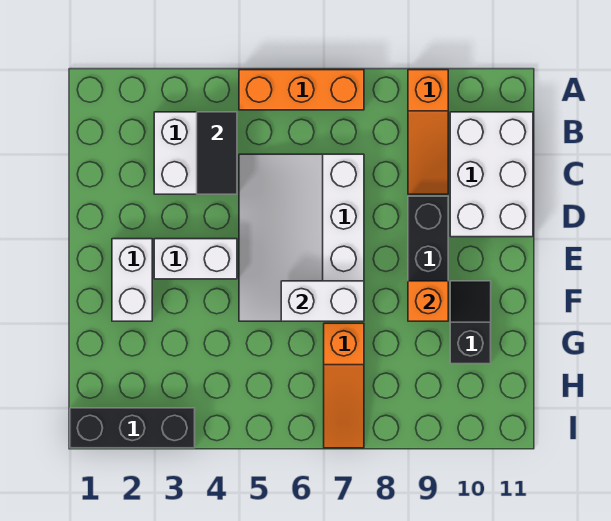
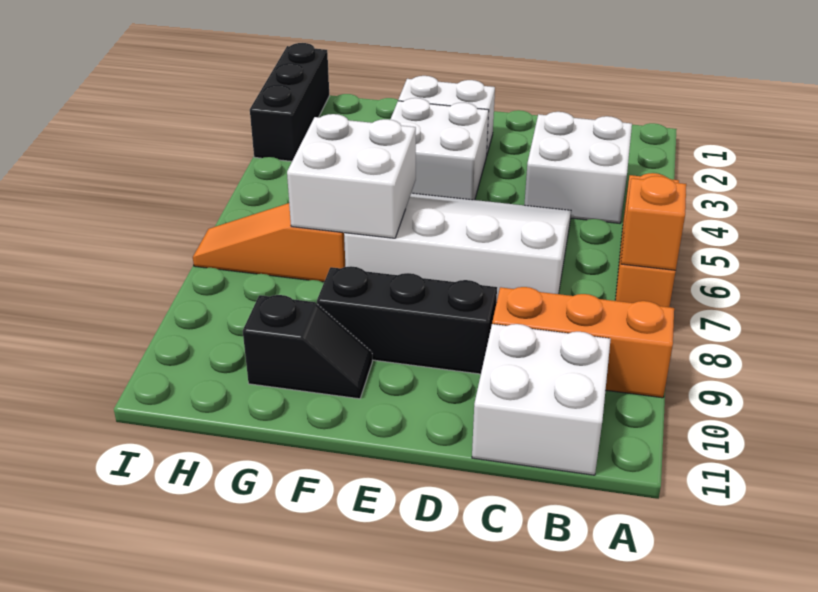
orange 1x3 slope [408,70,448,194] -> orange 1x3 brick [492,287,674,398]
black 1x2 tile [197,112,237,194] -> none
white 2x3 brick [450,112,533,237] -> white 2x2 brick [472,324,611,475]
white 1x2 brick [154,239,237,279] -> white 2x2 brick [390,98,489,200]
white 1x2 brick [281,281,364,321] -> white 2x2 brick [287,114,416,238]
orange 1x1 brick [408,281,448,321] -> orange 1x1 brick moved to [621,176,686,270]

